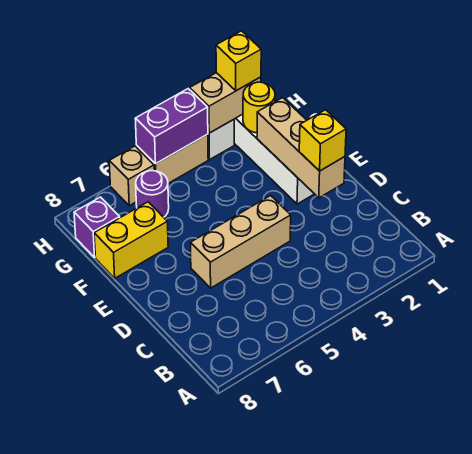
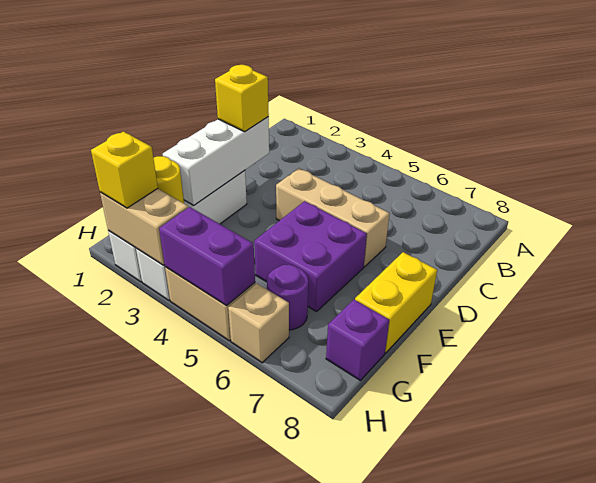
tan 1x3 brick [257,98,345,198] -> white 1x3 brick [163,117,269,205]
none -> purple 2x2 brick [254,201,367,311]
yellow 1x2 brick [94,202,168,278] -> yellow 1x2 brick turned to [355,252,437,353]

